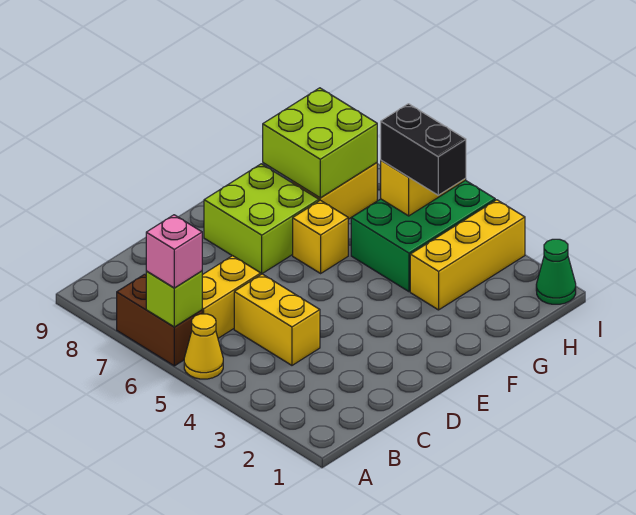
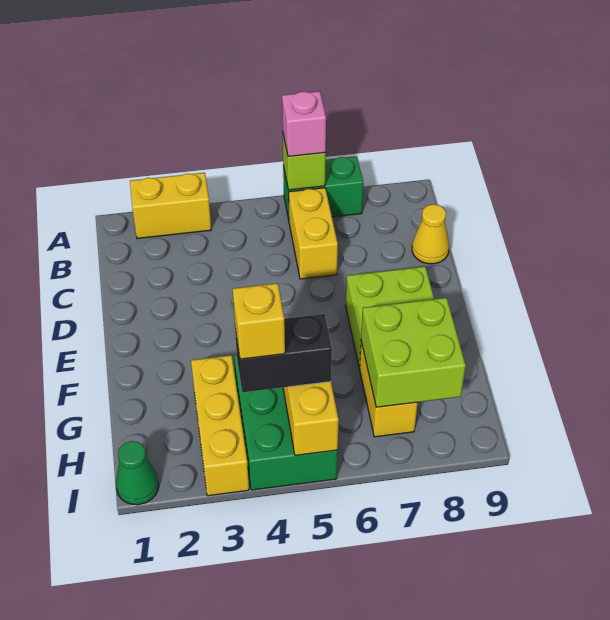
yellow 1x1 cone [184,314,223,379] -> yellow 1x1 cone moved to [412,204,449,264]
brown 1x2 brick [117,274,202,366] -> green 1x2 brick [283,156,363,220]
yellow 1x2 brick [234,274,320,365] -> yellow 1x2 brick moved to [130,173,211,239]
yellow 1x1 brick [293,200,348,273] -> yellow 1x1 brick moved to [233,283,285,359]

